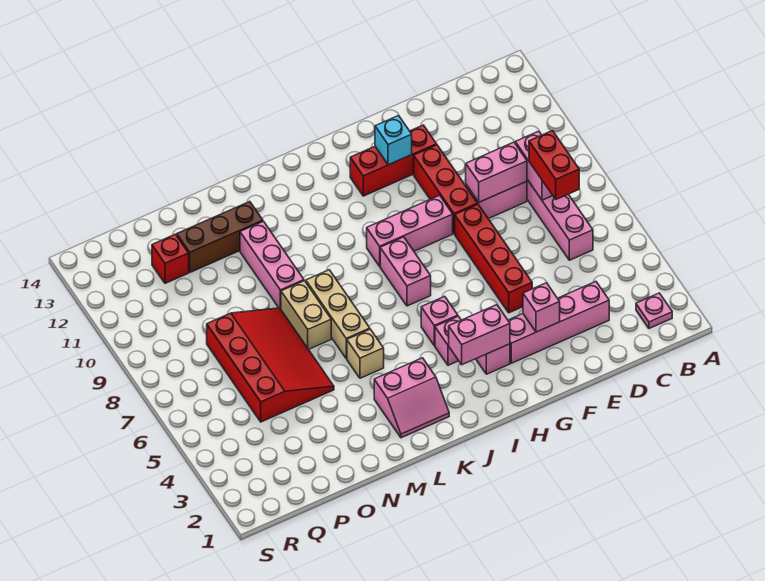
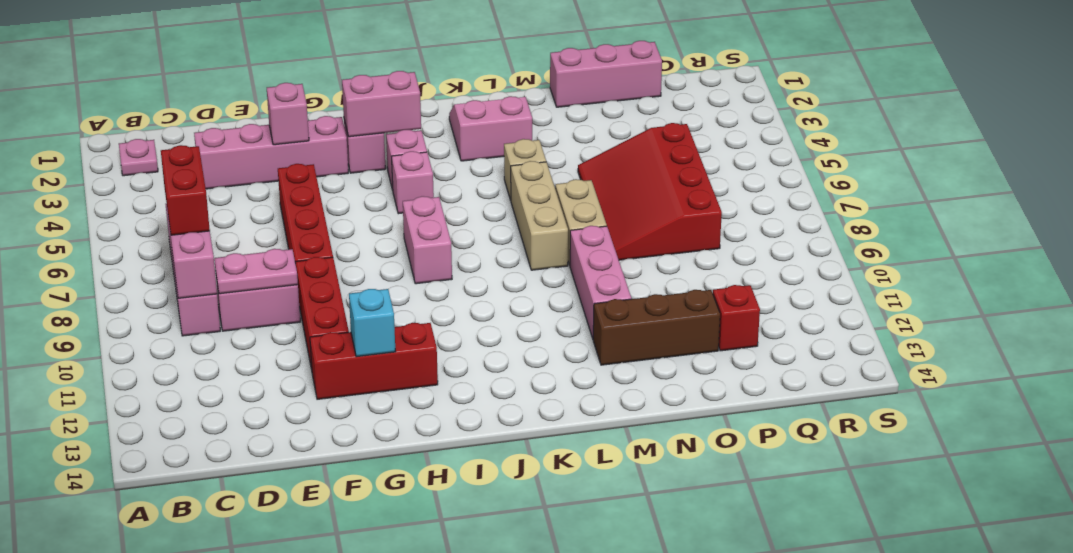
pink 1x2 brick [466,142,527,202] -> pink 1x2 plate [214,249,298,294]
pink 1x3 brick [367,195,453,266] -> pink 1x3 brick moved to [550,41,662,107]

